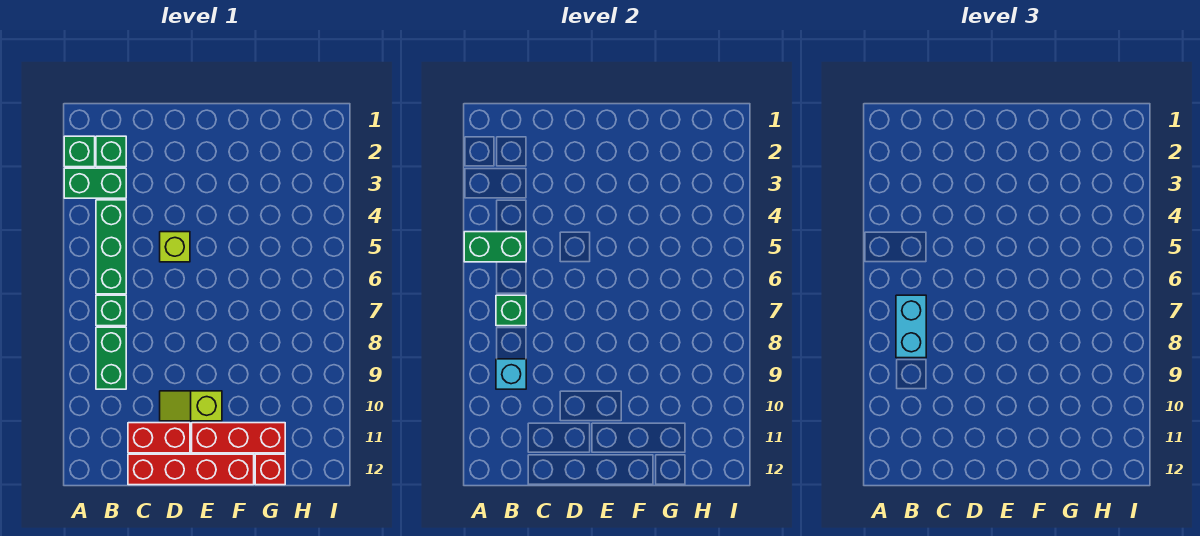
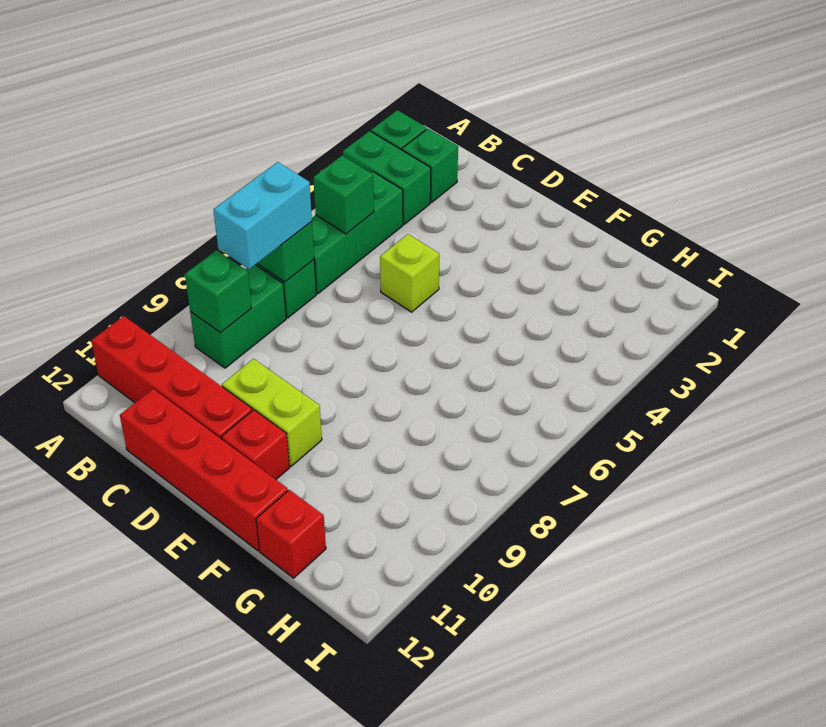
green 1x2 brick [464,232,526,262] -> green 1x1 brick [313,156,374,234]
cyan 1x1 brick [496,359,526,389] -> green 1x1 brick [185,250,251,333]
red 1x2 brick [128,423,190,453] -> red 1x4 brick [91,316,252,439]
lime 1x2 slope [160,391,222,421] -> lime 1x2 brick [222,359,322,466]
red 1x3 brick [192,423,285,453] -> red 1x1 brick [221,410,289,479]

